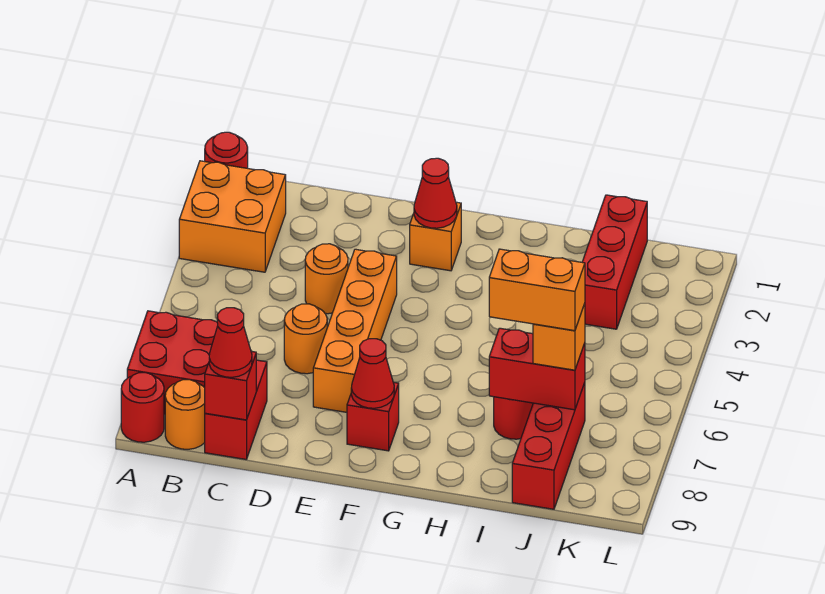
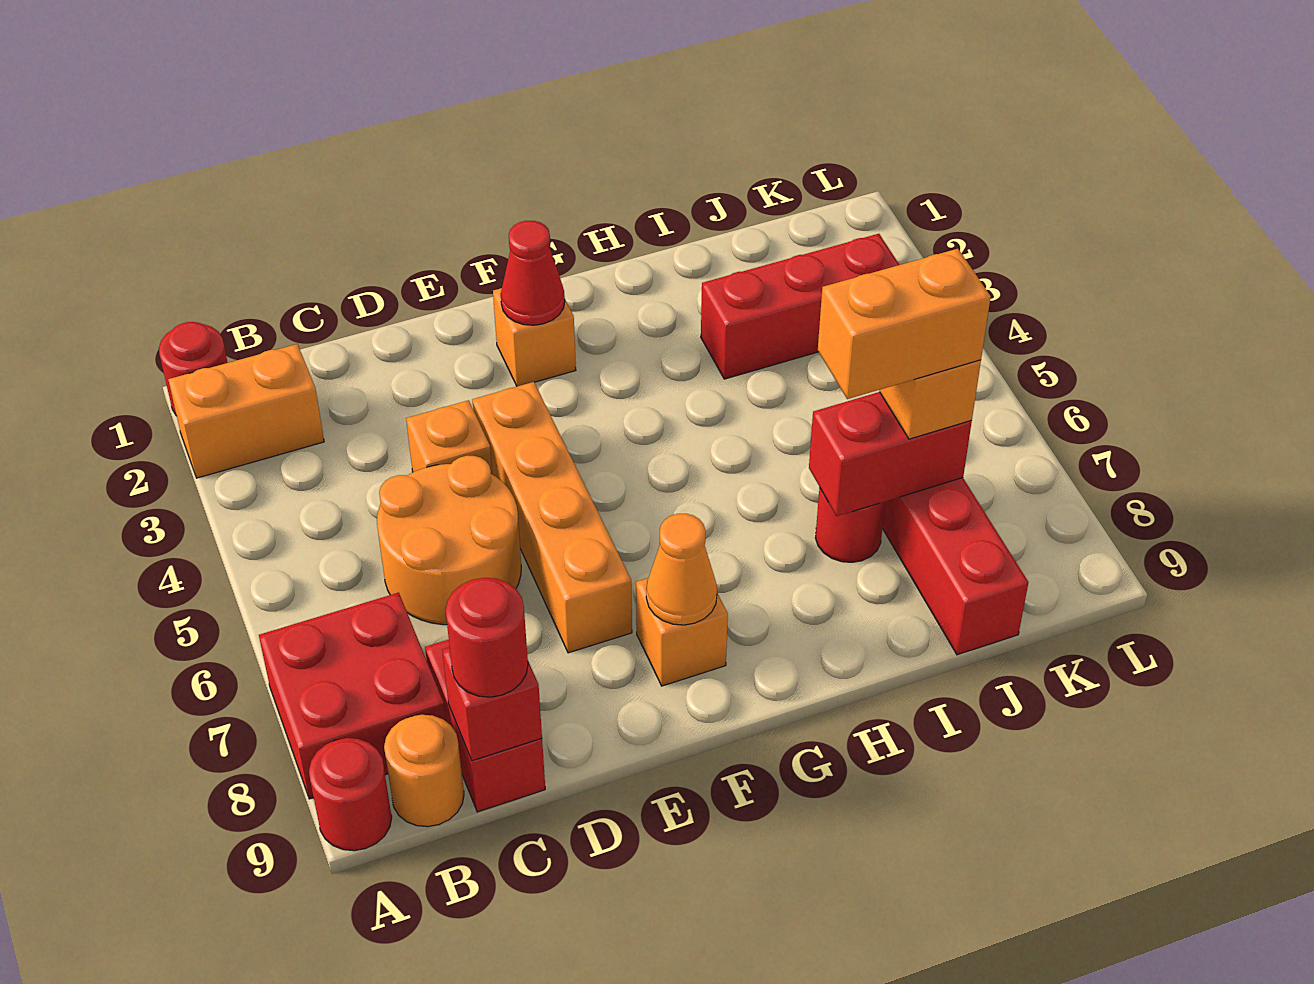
orange 2x2 brick [179,161,286,272] -> orange 1x2 brick [168,344,324,478]
red 1x1 cone [209,308,252,377] -> red 1x1 round brick [446,578,528,697]
orange 1x1 round brick [305,244,348,314] -> orange 1x1 brick [406,400,492,474]
orange 1x1 round brick [284,304,327,374] -> orange 2x2 round brick [377,456,521,625]
red 1x1 brick [347,382,399,451] -> orange 1x1 brick [636,578,728,686]
red 1x1 cone [351,339,394,408] -> orange 1x1 cone [646,514,717,625]
red 1x3 brick [582,195,647,329] -> red 1x3 brick turned to [701,234,899,379]

